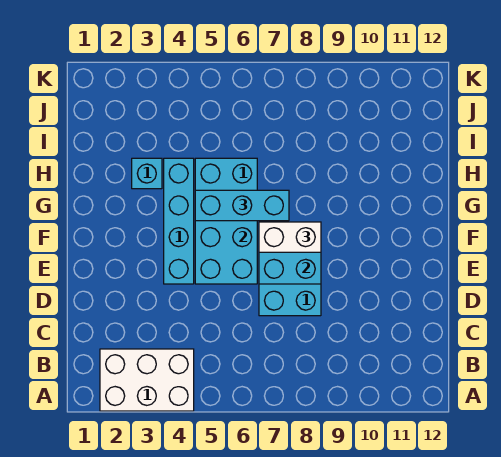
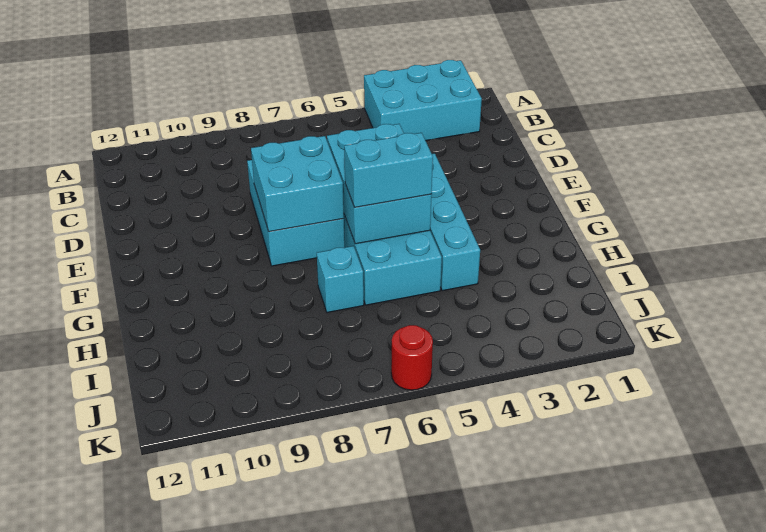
white 2x3 brick [100,349,194,411] -> cyan 2x3 brick [364,60,482,141]
white 1x2 brick [259,222,321,252] -> none
cyan 1x3 brick [195,190,289,221] -> cyan 1x2 brick [344,133,433,208]
cyan 1x1 brick [132,158,162,189] -> cyan 1x1 brick moved to [317,246,364,312]
none -> red 1x1 round brick [391,325,433,390]

